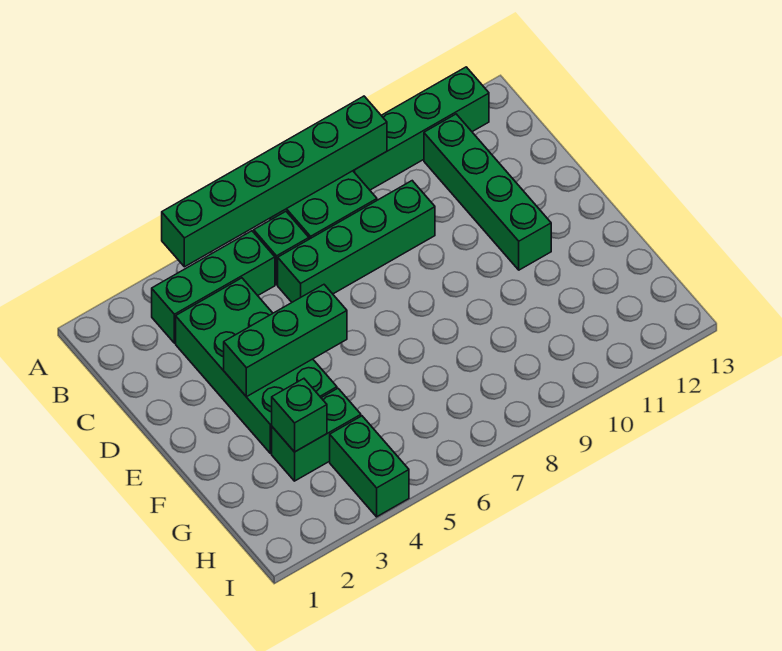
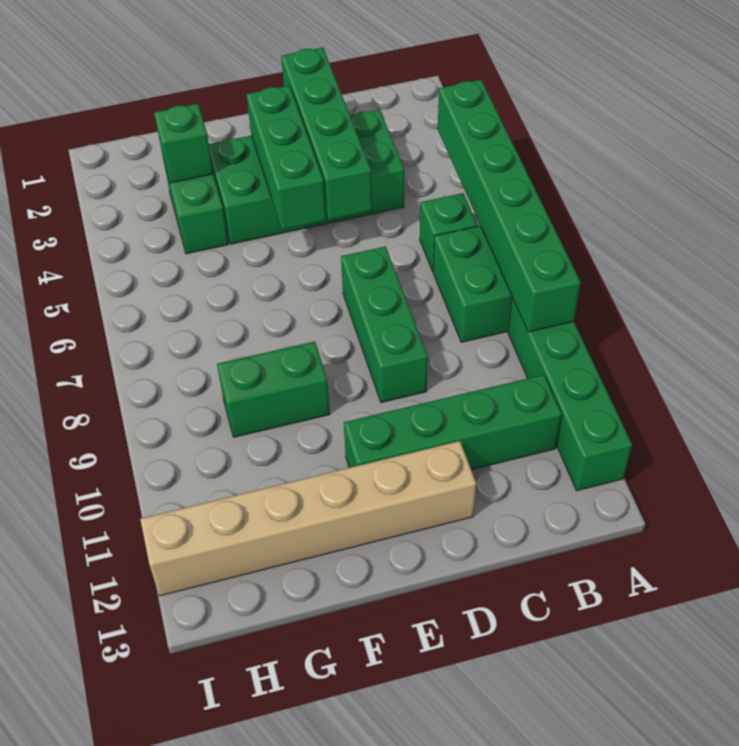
green 1x3 brick [152,231,275,343] -> green 1x3 brick moved to [341,246,428,403]
green 1x4 brick [278,181,435,302] -> green 1x4 brick moved to [281,48,372,220]
none -> tan 1x6 brick [140,441,476,596]
green 1x2 brick [330,416,409,517] -> green 1x2 brick moved to [217,342,330,437]

